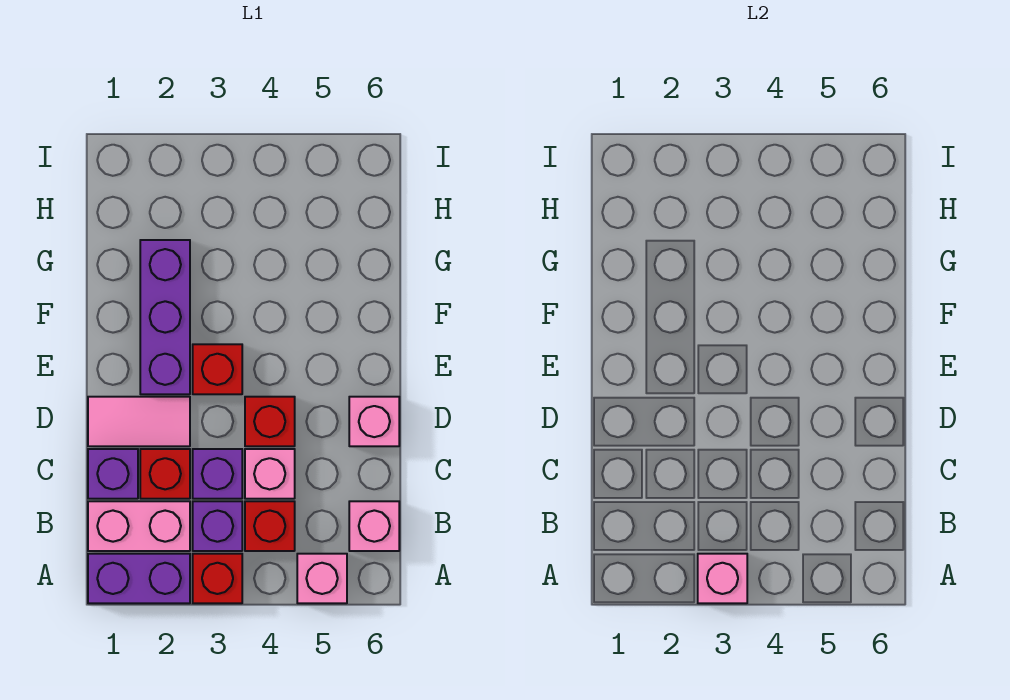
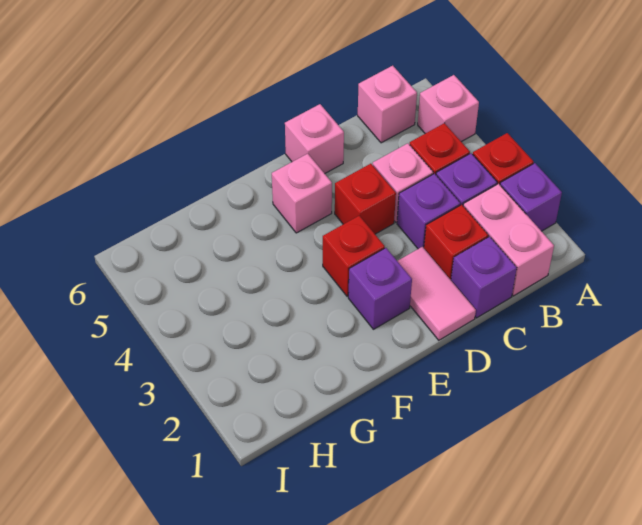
purple 1x2 brick [88,554,190,603] -> purple 1x1 brick [500,163,562,231]
pink 1x1 brick [698,554,747,603] -> pink 1x1 brick moved to [272,154,332,233]
purple 1x3 brick [140,240,190,394] -> purple 1x1 brick [348,248,412,329]

